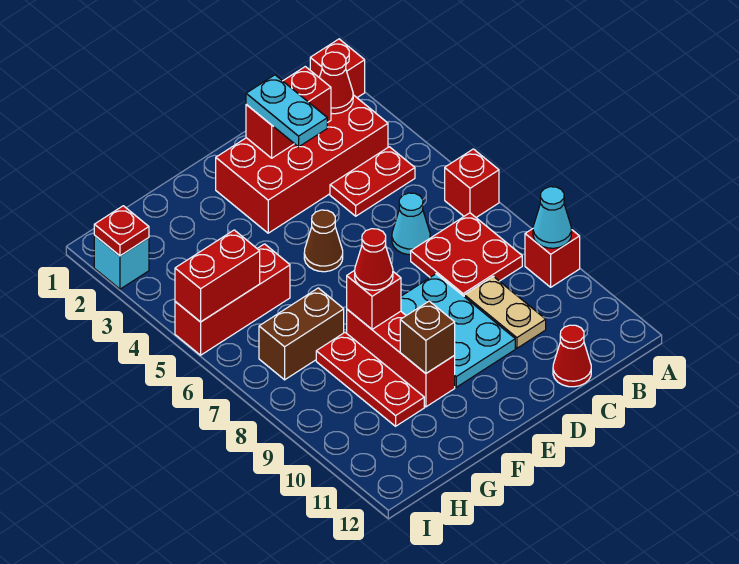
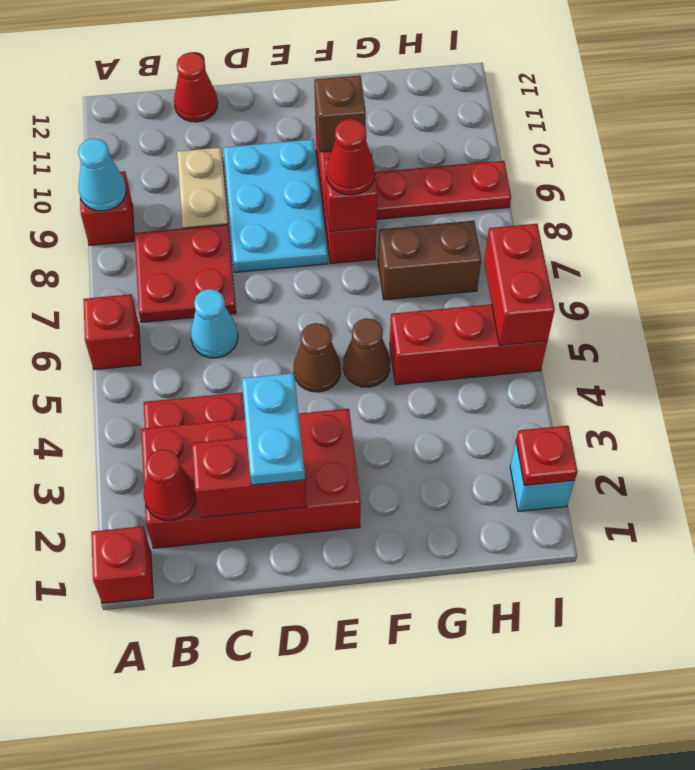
none -> brown 1x1 cone [343,318,390,387]
red 1x3 plate [316,333,424,426] -> red 1x3 plate turned to [375,161,511,219]
red 1x2 brick [175,230,260,322] -> red 1x2 brick turned to [484,224,555,346]

